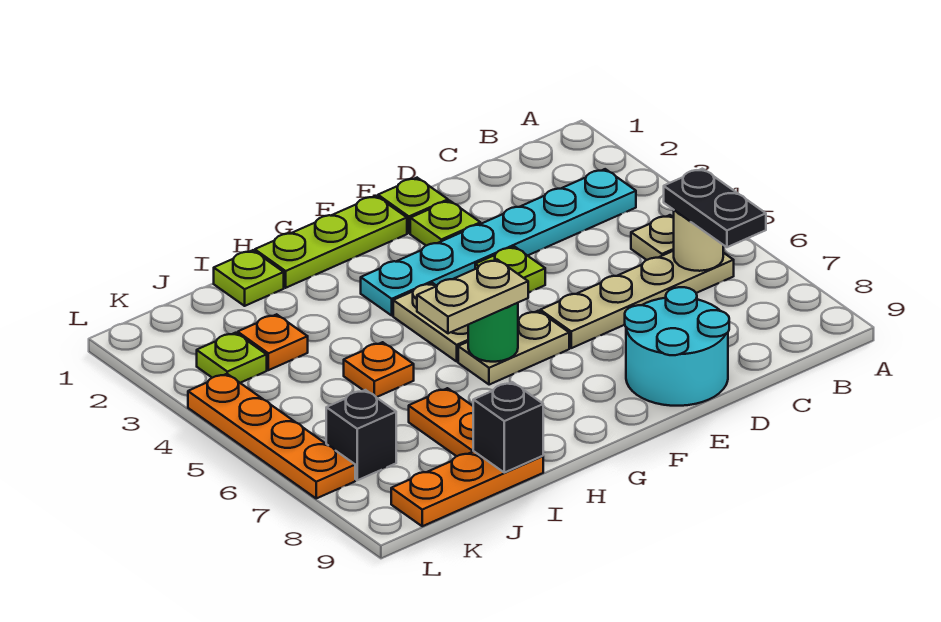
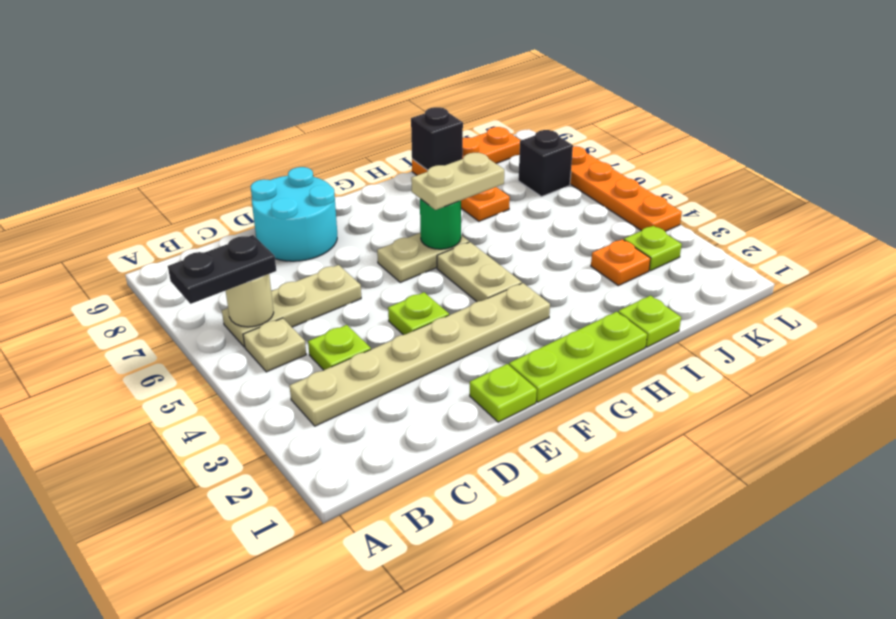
cyan 1x6 plate [361,169,636,315] -> tan 1x6 plate [290,283,550,426]
tan 1x4 plate [540,251,734,348] -> tan 1x3 plate [222,265,361,347]
black 1x2 plate [664,169,766,247] -> black 1x2 plate turned to [168,235,276,304]
lime 1x1 plate [410,201,480,246] -> lime 1x1 plate moved to [308,325,371,370]
orange 1x1 plate [344,342,414,397] -> none

